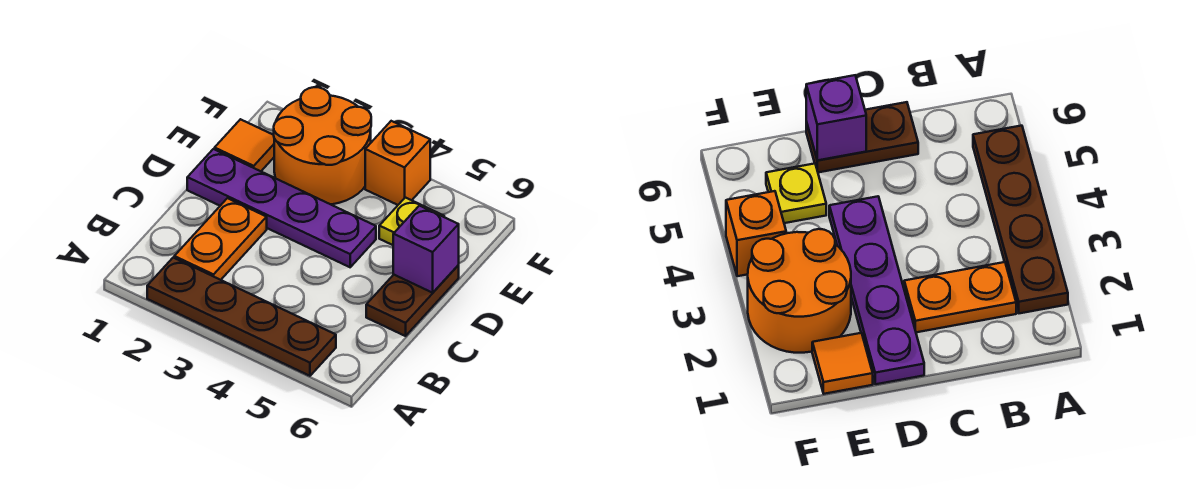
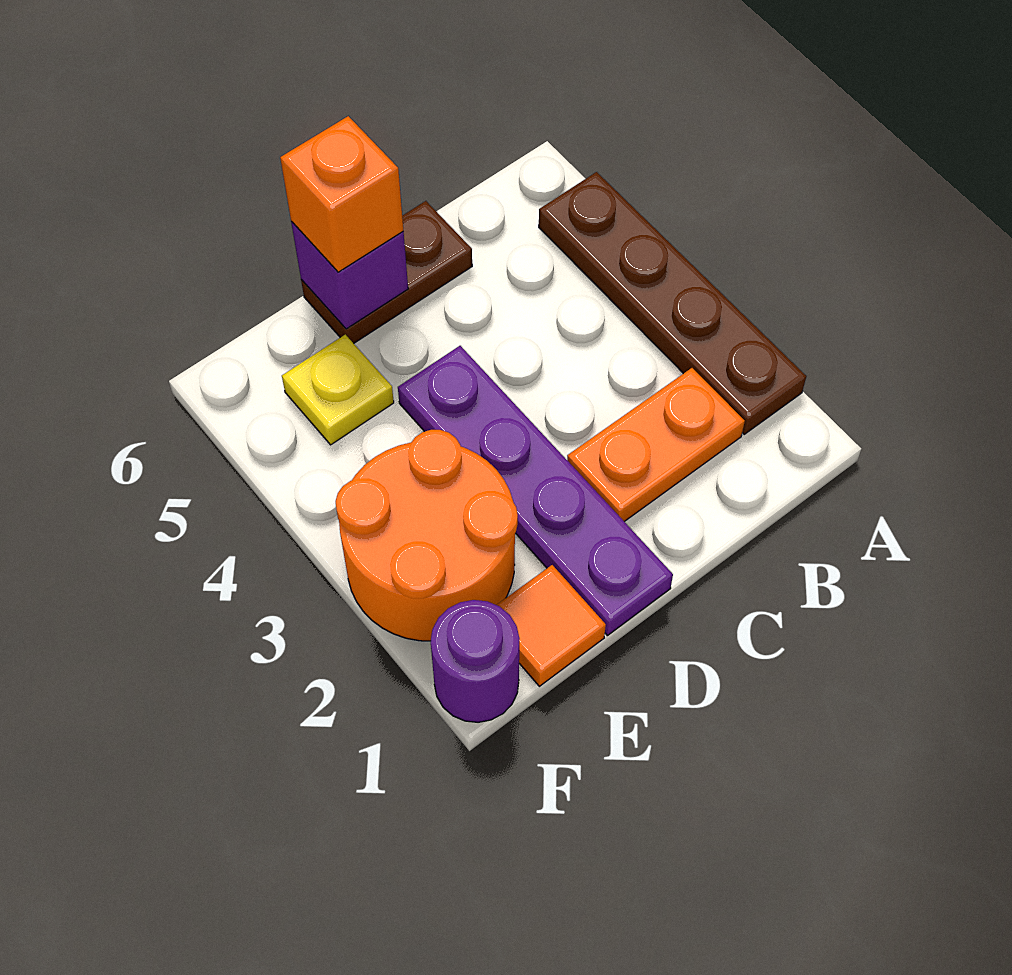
none -> purple 1x1 round brick [431,600,520,722]
orange 1x1 brick [365,121,430,205] -> orange 1x1 brick moved to [280,116,403,272]

